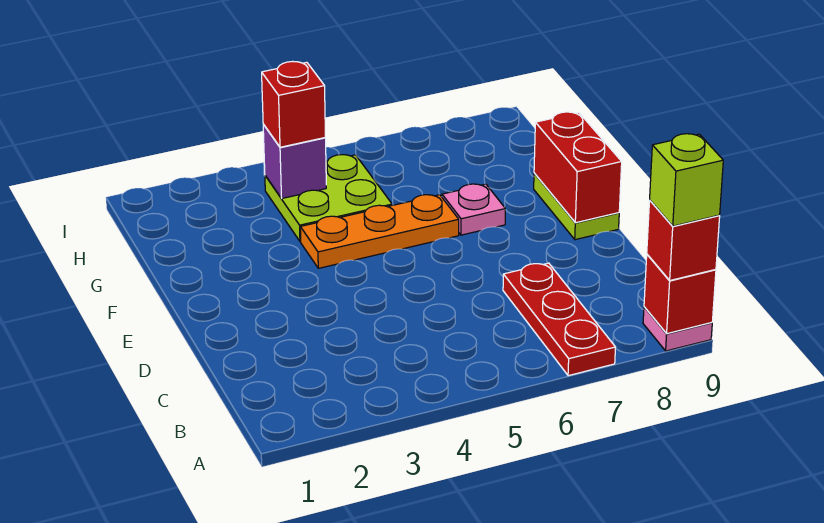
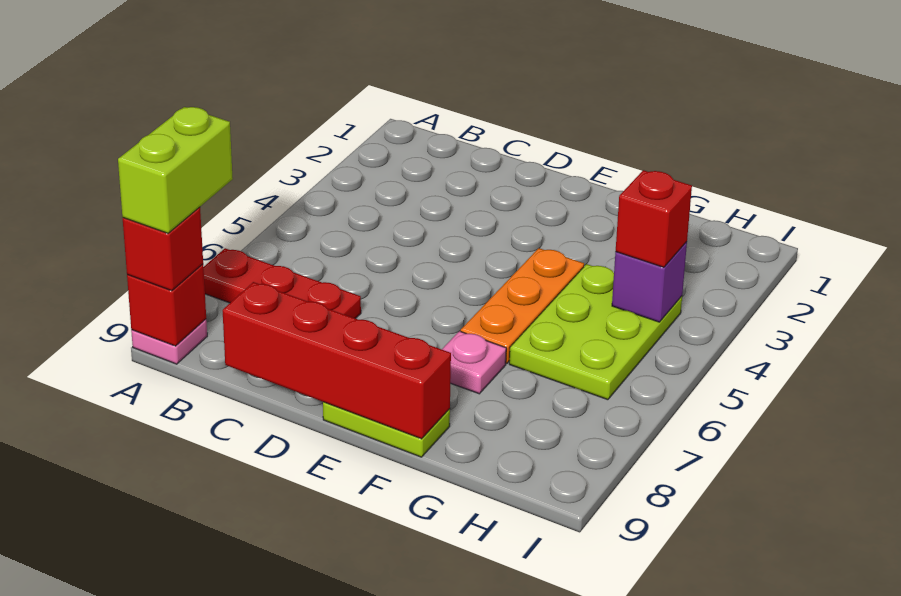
lime 1x1 brick [650,134,723,226] -> lime 1x2 brick [118,107,233,233]
red 1x2 brick [534,112,622,223] -> red 1x4 brick [223,282,451,439]
lime 2x2 plate [265,155,392,242] -> lime 2x3 plate [509,264,682,400]

